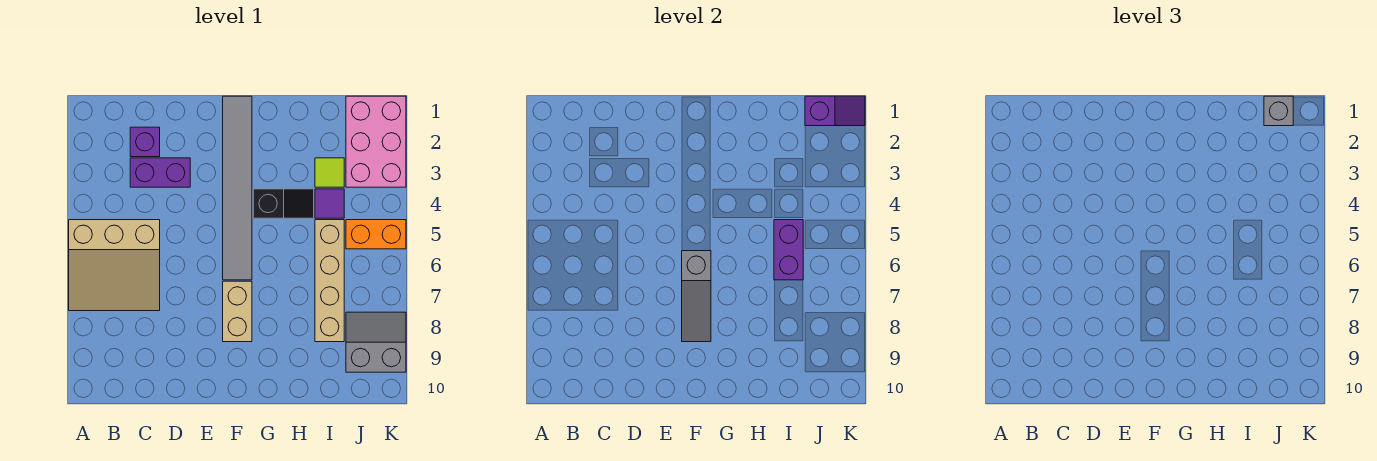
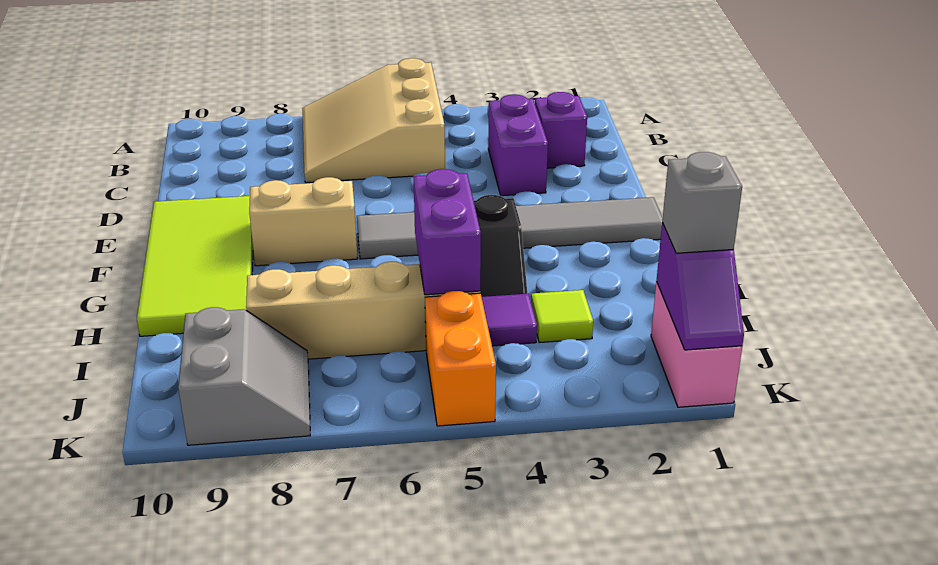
none -> lime 2x4 tile [137,196,253,336]
grey 1x3 slope [682,251,711,342] -> none
purple 1x2 brick [774,220,803,280] -> purple 1x2 brick turned to [413,169,481,295]
pink 2x3 brick [346,96,406,187] -> pink 1x2 brick [651,282,742,407]

